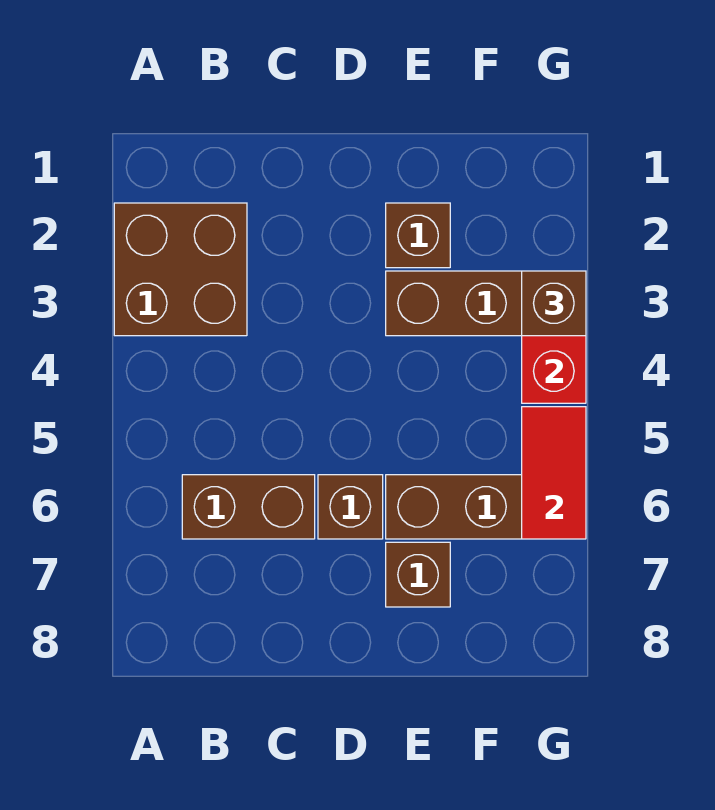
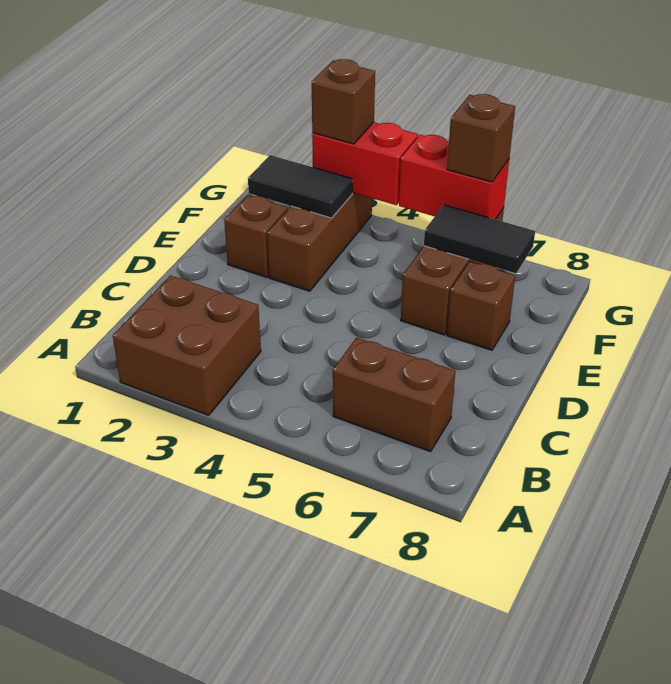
brown 1x2 brick [182,475,315,539] -> brown 1x2 brick turned to [333,338,455,452]
brown 1x1 brick [318,475,383,539] -> brown 1x1 brick moved to [447,94,515,182]
none -> black 1x2 tile [248,155,352,218]
none -> black 1x2 tile [424,205,535,273]
red 1x2 tile [522,407,586,539] -> red 1x2 brick [399,135,509,219]

